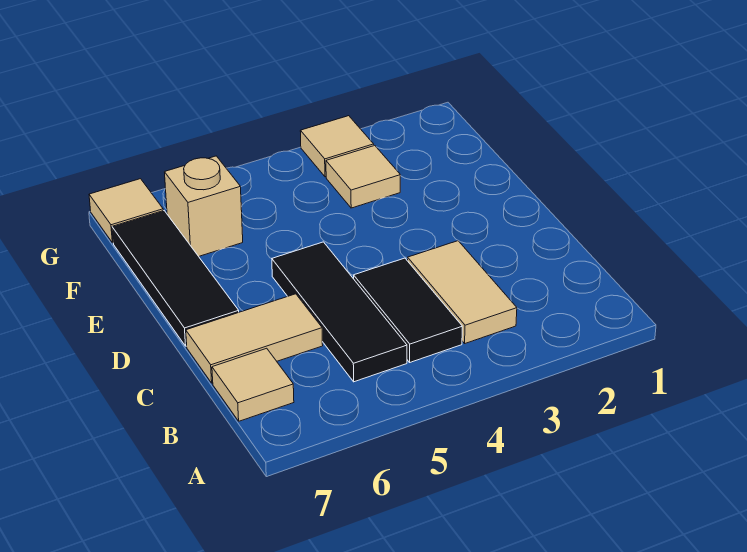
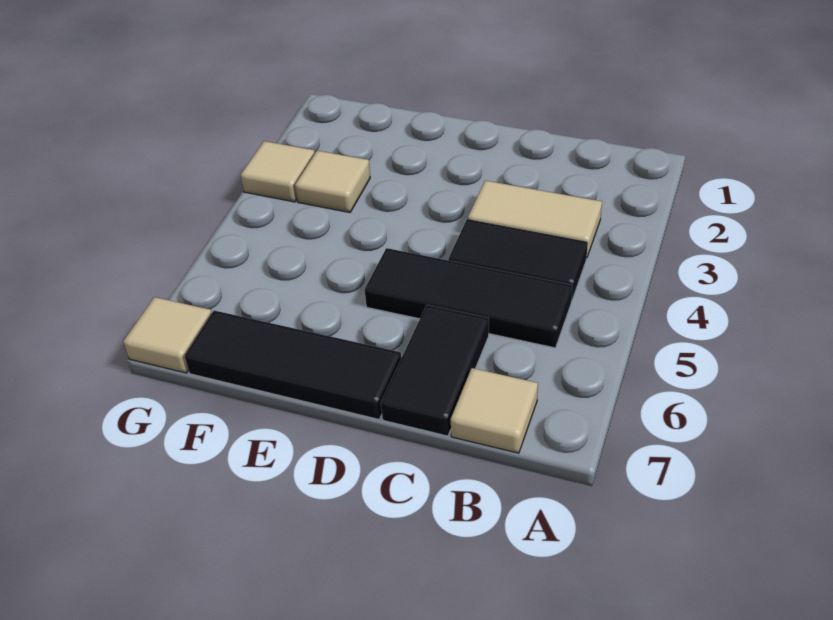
tan 1x2 tile [186,294,323,383] -> black 1x2 tile [381,305,489,436]
tan 1x1 brick [165,156,243,256] -> none

